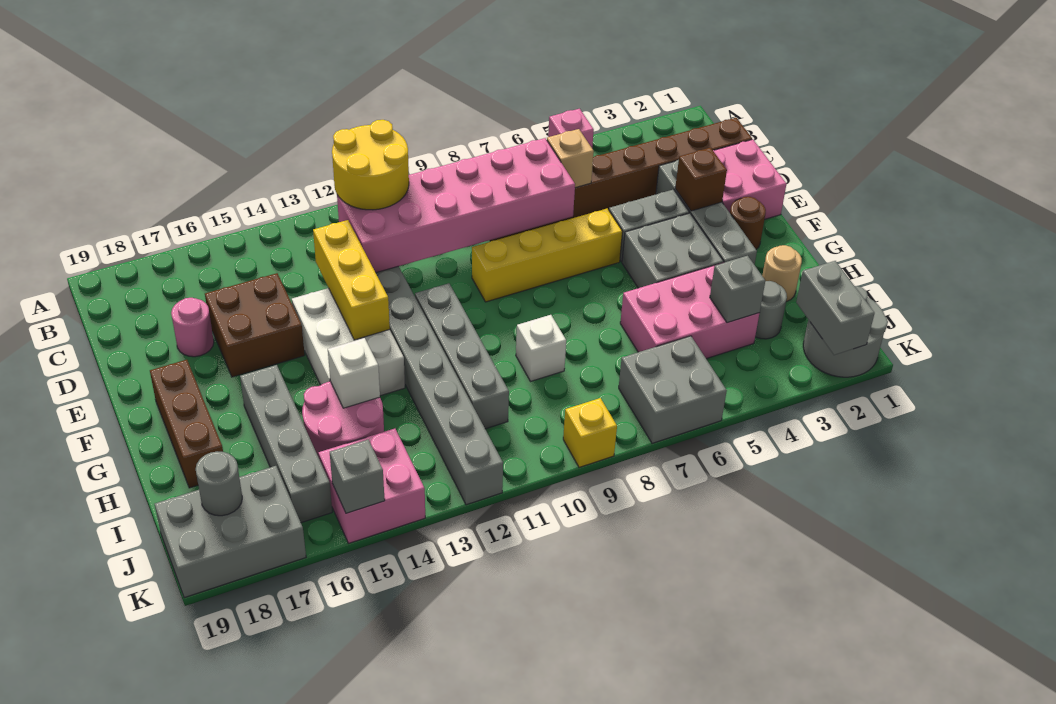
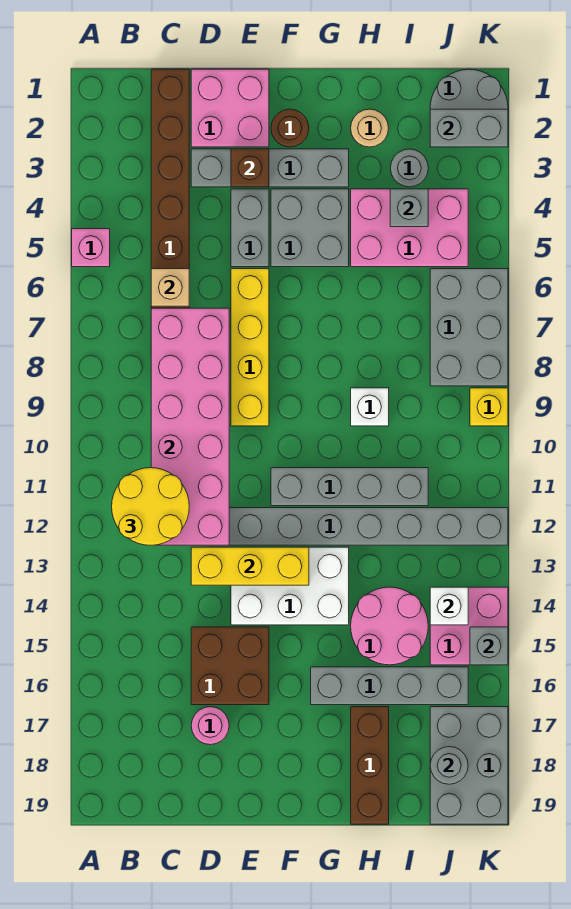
brown 1x3 brick [150,360,223,488] -> brown 1x3 brick turned to [351,707,389,824]
pink 2x3 brick [620,266,759,359] -> pink 2x3 brick turned to [351,189,468,267]
white 1x1 brick [328,338,380,408] -> white 1x1 brick moved to [430,587,468,625]
grey 2x2 brick [619,336,727,443] -> grey 2x3 brick [430,269,508,386]

